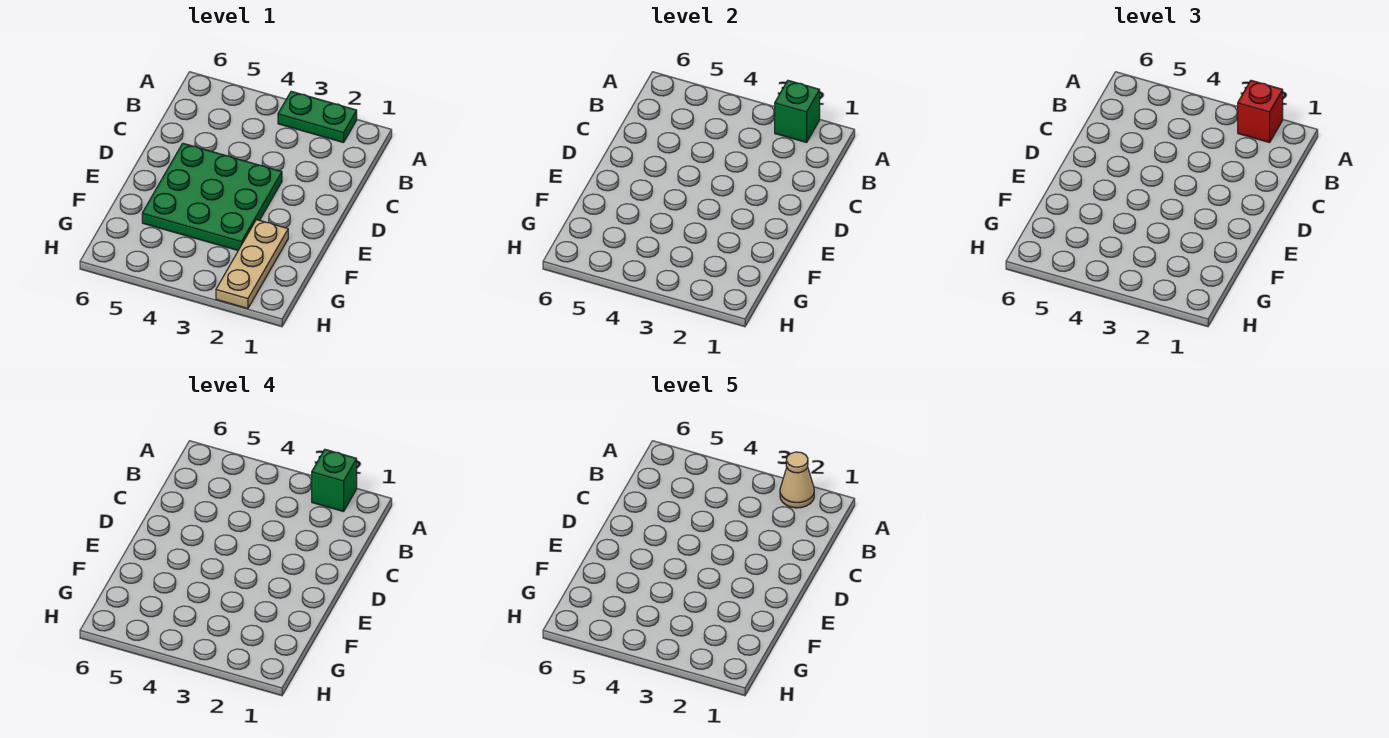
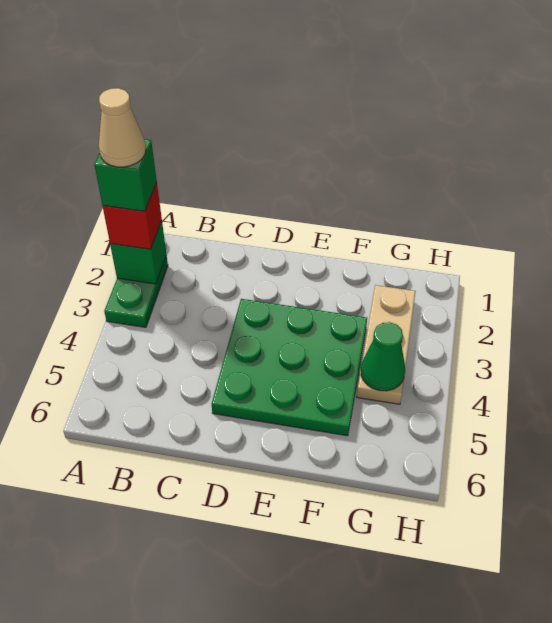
tan 1x3 plate [216,220,288,309] -> tan 1x3 plate turned to [357,285,416,404]
none -> green 1x1 cone [361,322,405,391]

